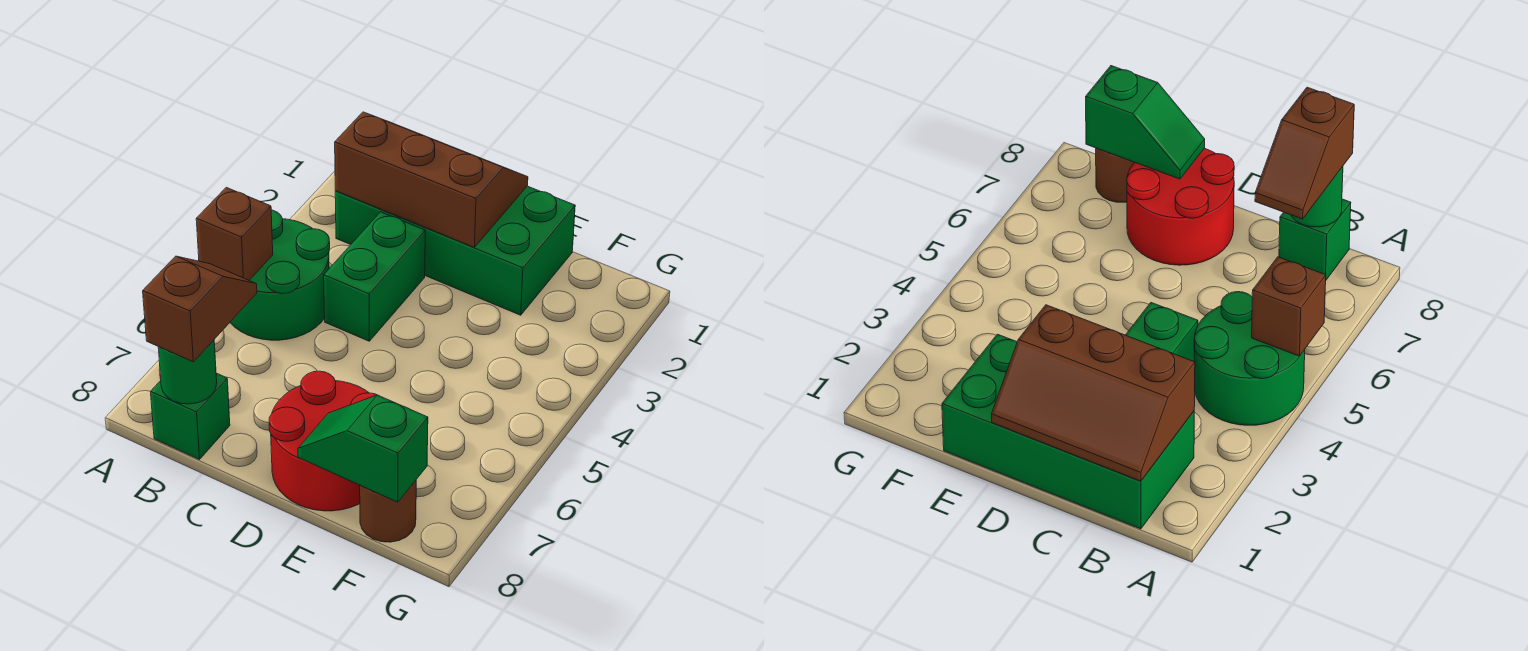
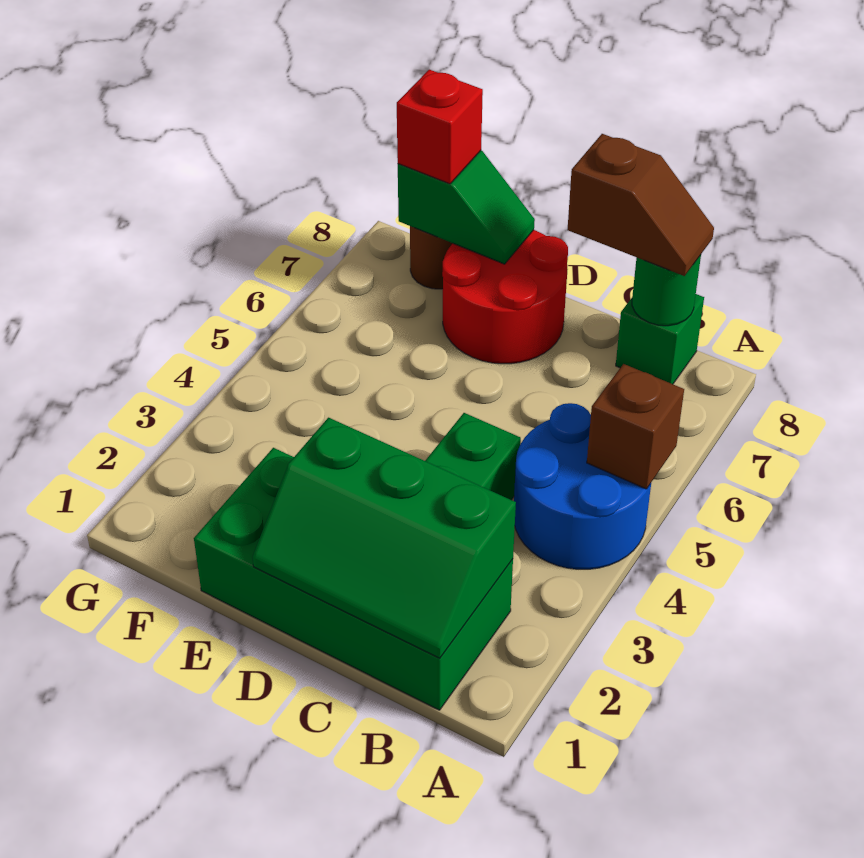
green 2x2 round brick [230,210,330,340] -> blue 2x2 round brick [514,403,651,569]
brown 2x3 slope [335,112,528,247] -> green 2x3 slope [253,418,516,658]
brown 1x2 slope [143,256,257,362] -> brown 1x2 slope turned to [567,134,714,276]
none -> red 1x1 brick [397,70,483,184]

